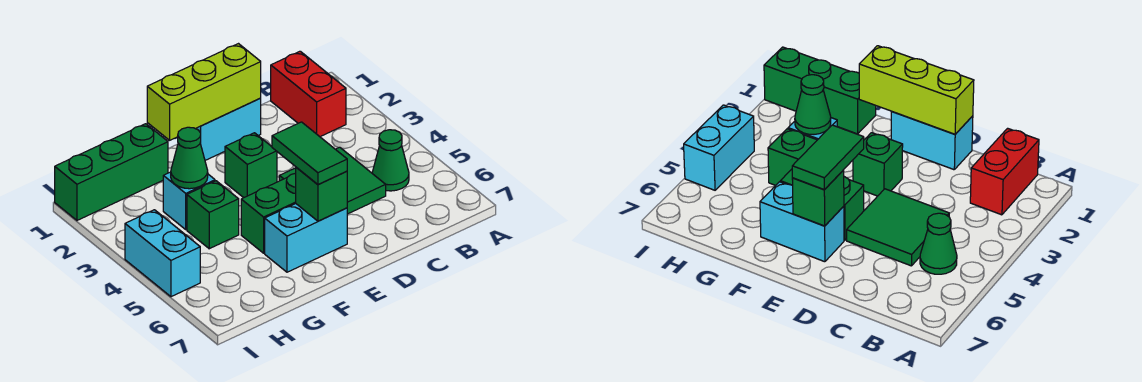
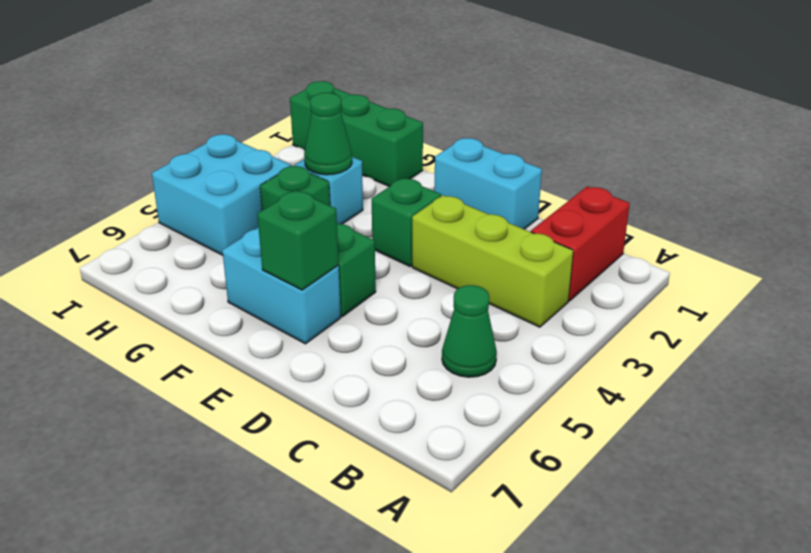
green 2x2 tile [279,147,386,214] -> none
lime 1x3 brick [147,44,261,140] -> lime 1x3 brick moved to [412,195,573,327]
green 1x2 tile [272,122,347,185] -> none
cyan 1x2 brick [125,210,200,297] -> cyan 2x2 brick [152,134,291,255]

